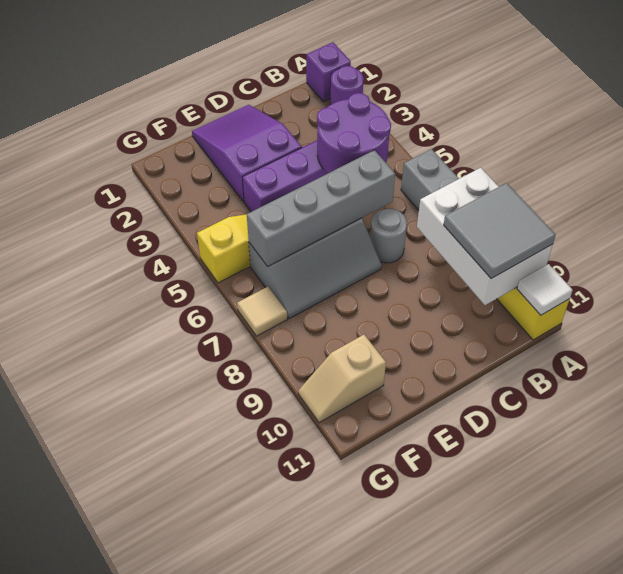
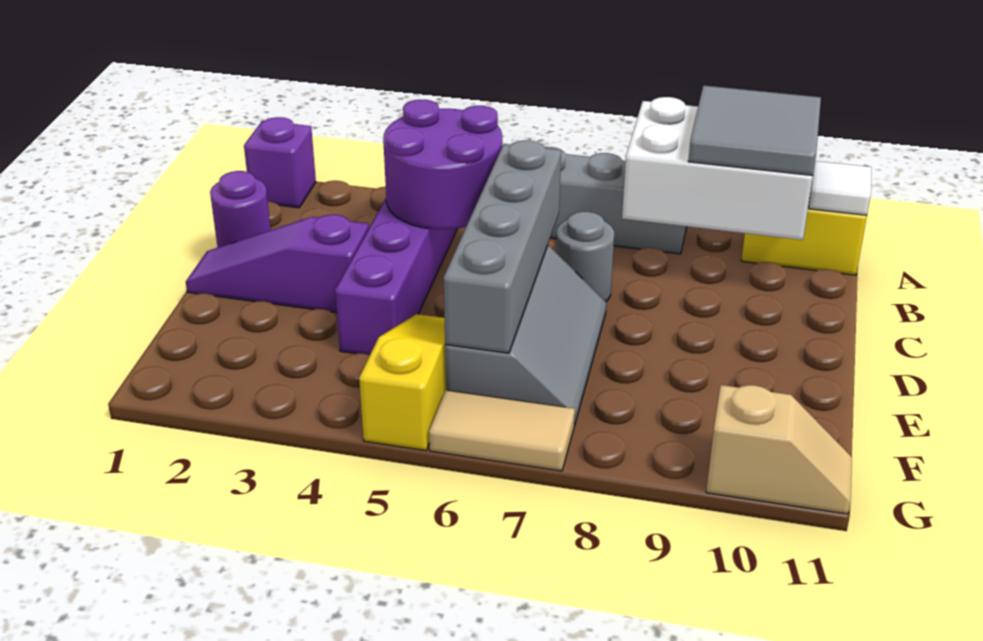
purple 1x1 round brick [330,66,364,105] -> purple 1x1 round brick moved to [210,171,271,247]
purple 2x3 slope [192,105,302,202] -> purple 1x3 slope [186,215,369,312]
tan 1x2 slope [298,335,386,423] -> tan 1x2 slope turned to [706,385,852,514]
tan 1x1 tile [237,287,287,336] -> tan 1x2 tile [429,390,575,471]

